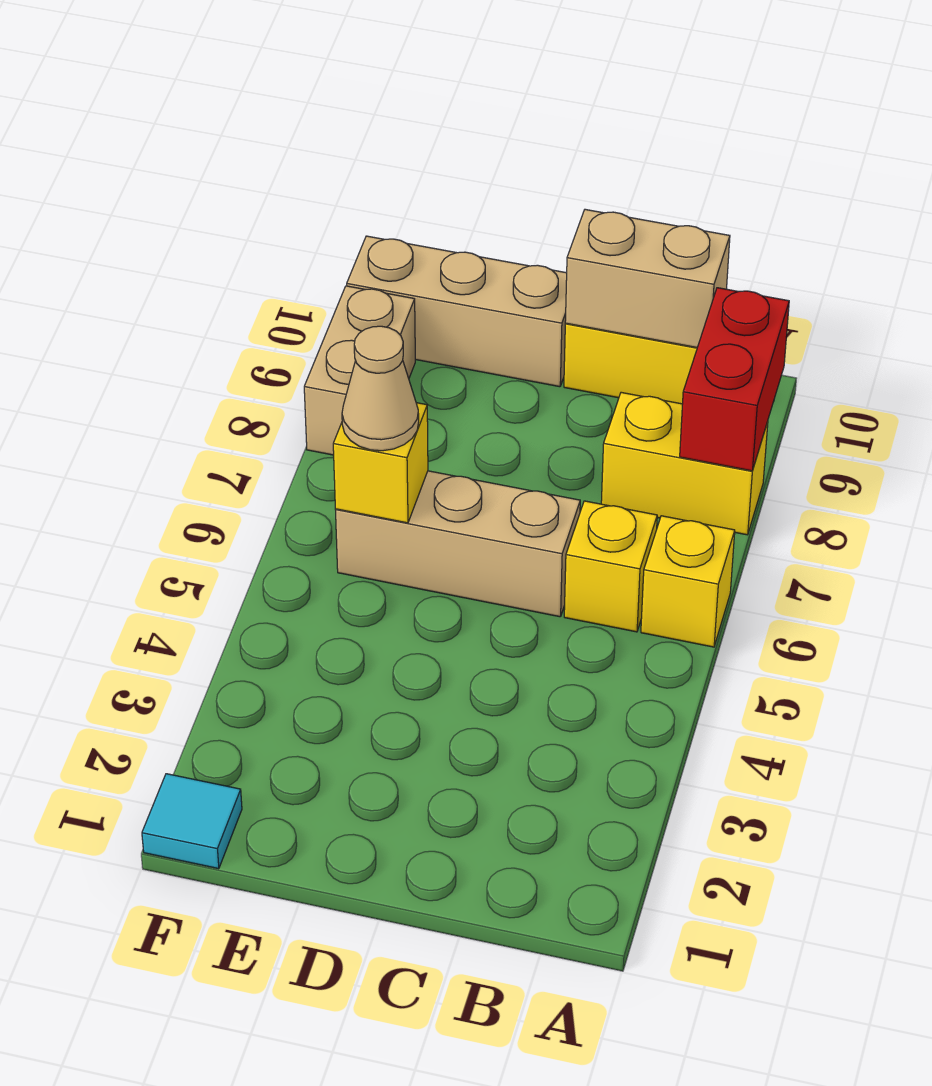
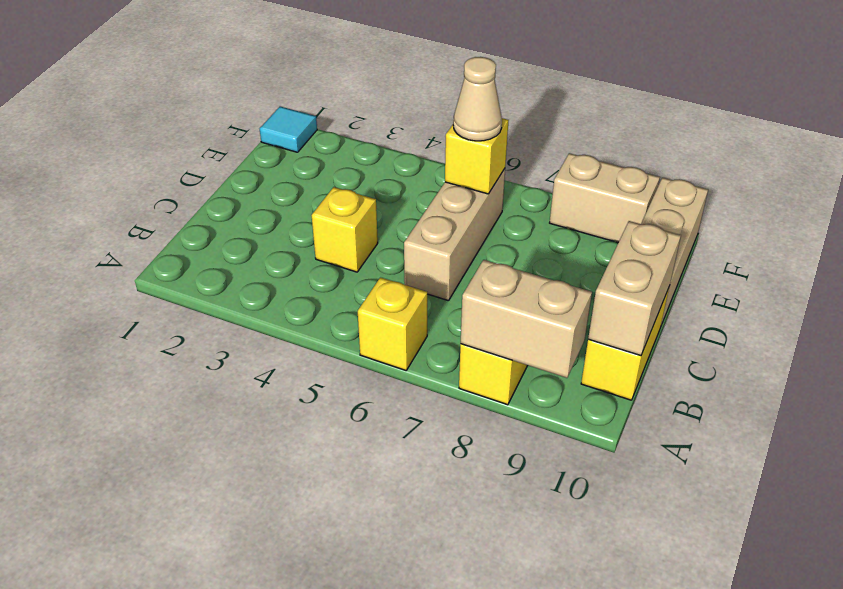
red 1x2 brick [680,288,789,471] -> tan 1x2 brick [461,260,592,378]
yellow 1x1 brick [564,501,657,632] -> yellow 1x1 brick moved to [312,187,378,272]

